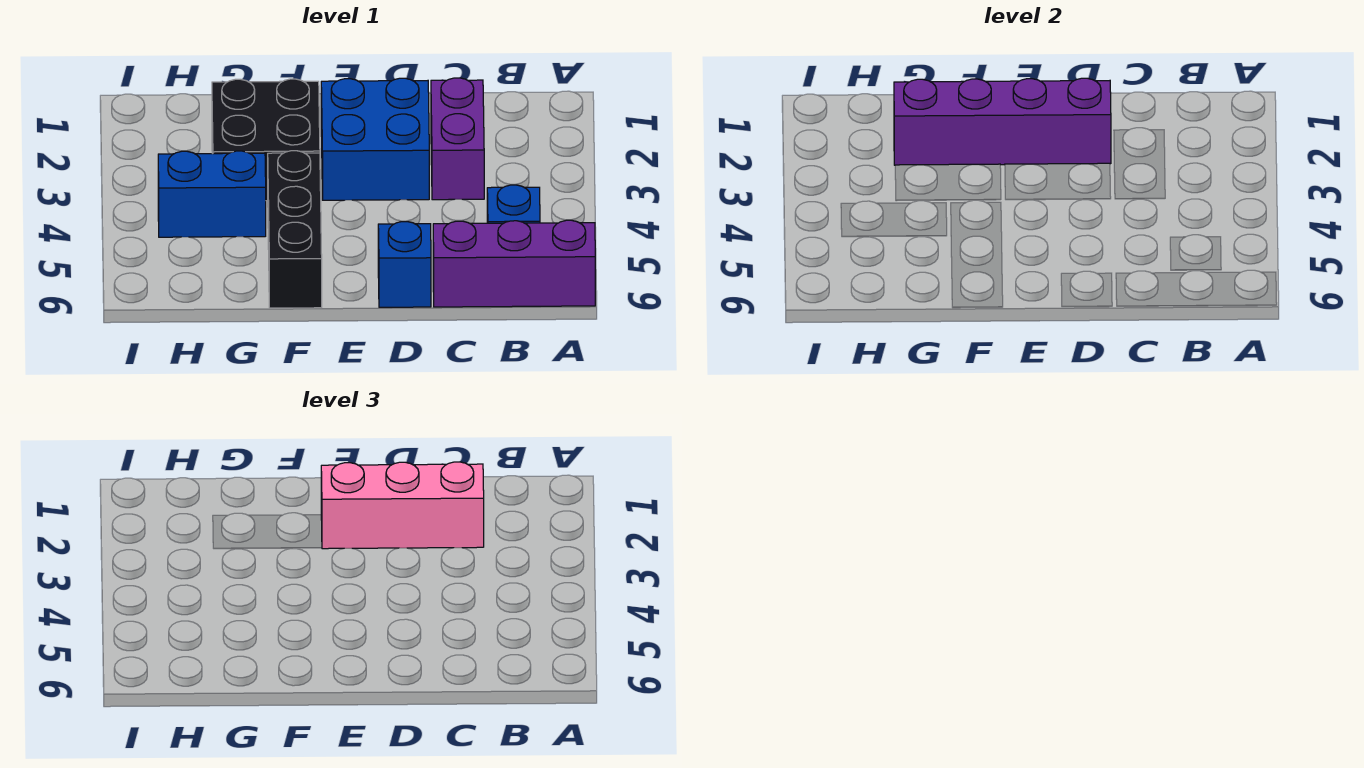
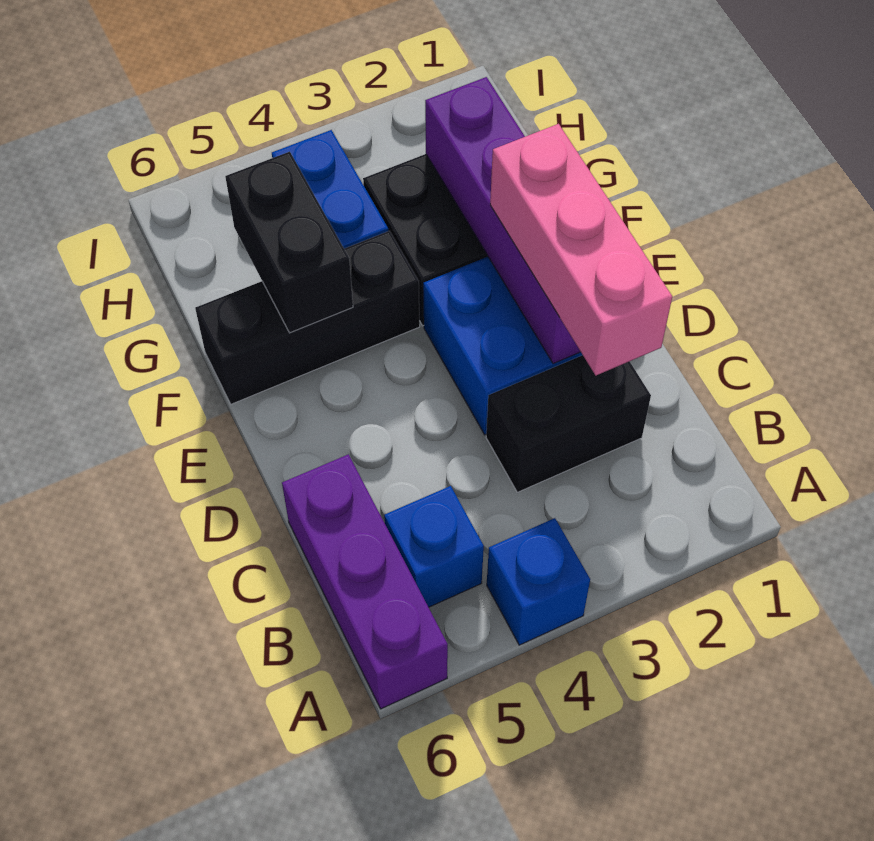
purple 1x2 brick [431,78,484,200] -> black 1x2 brick [486,355,651,492]
blue 1x1 brick [378,222,431,307] -> blue 1x1 brick moved to [487,518,590,645]
none -> black 1x2 brick [225,152,353,333]

